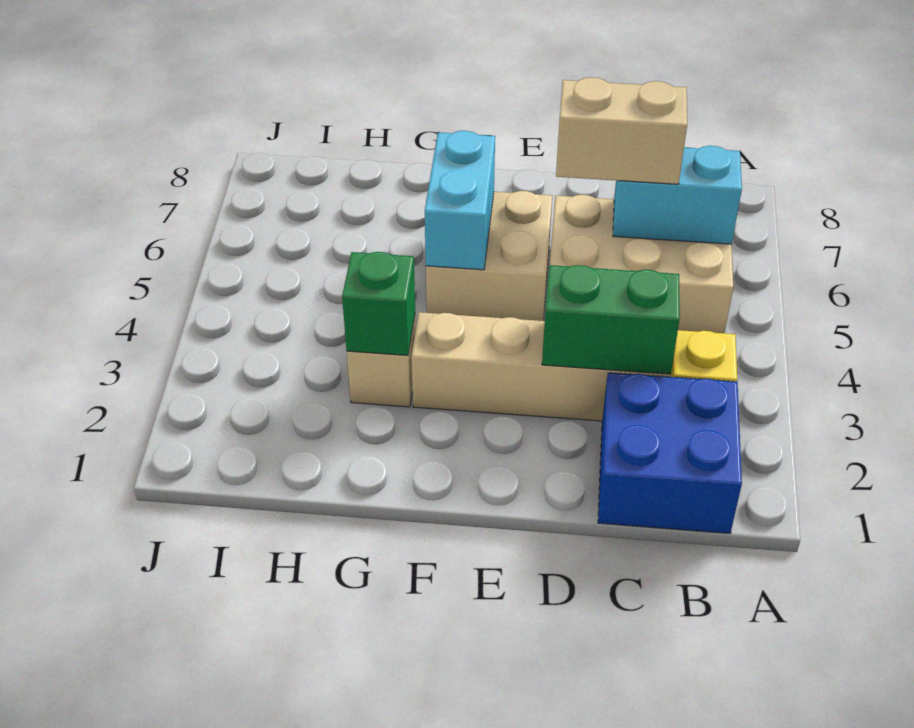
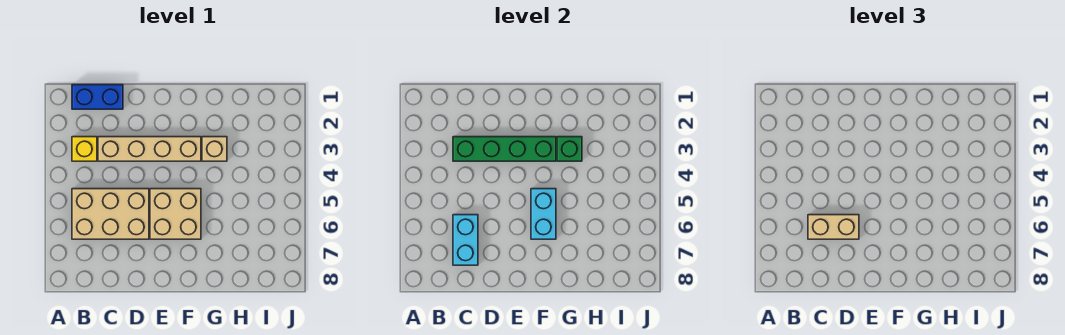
blue 2x2 brick [598,373,742,533] -> blue 1x2 brick [72,85,123,109]
cyan 1x2 brick [613,146,742,244] -> cyan 1x2 brick turned to [453,215,478,265]
green 1x2 brick [542,265,680,374] -> green 1x4 brick [453,137,556,161]

